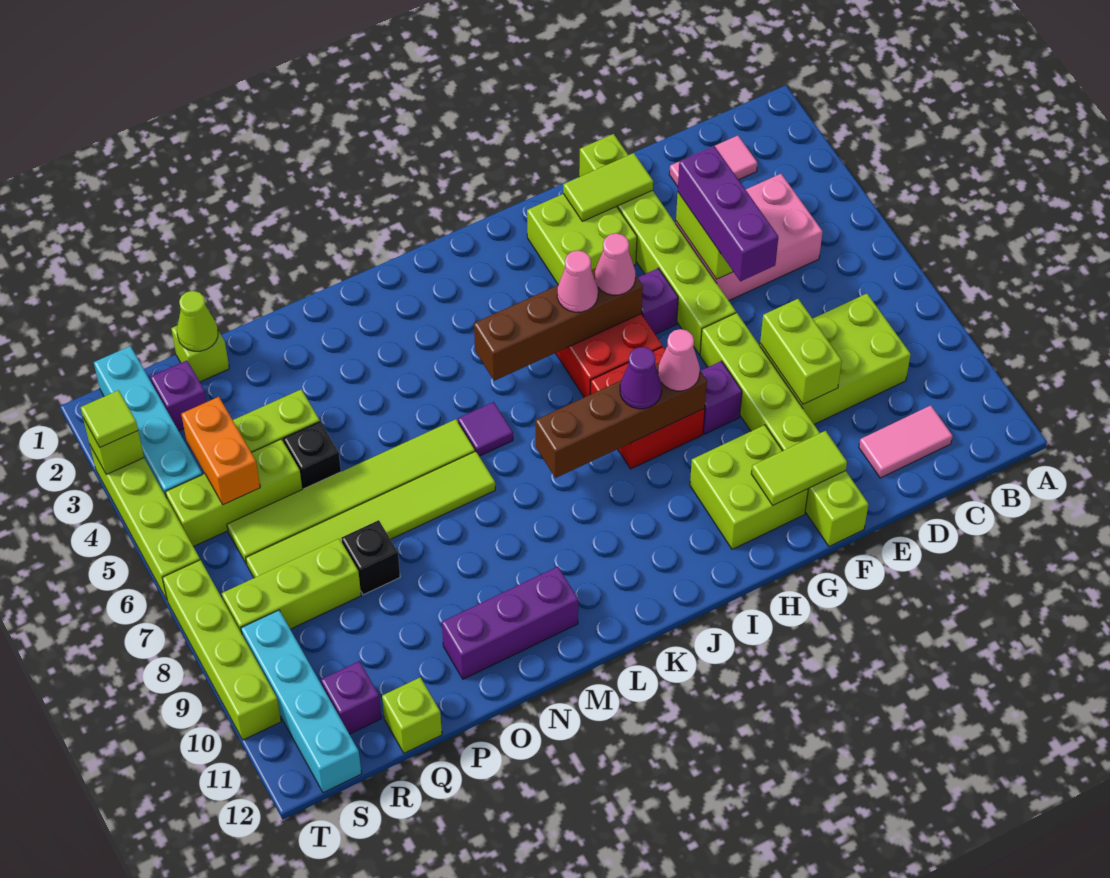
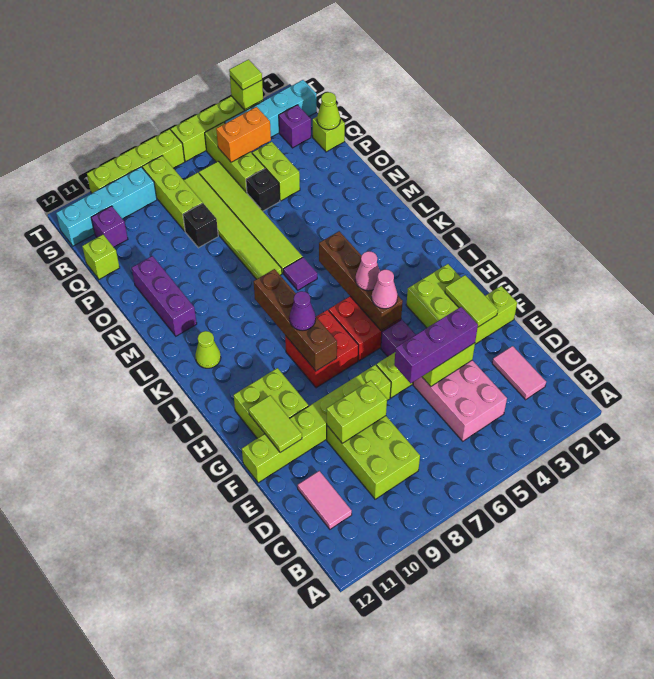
purple 1x1 brick [701,361,742,434] -> none
pink 1x1 cone [658,329,700,391] -> none
none -> lime 1x1 cone [195,331,221,368]

